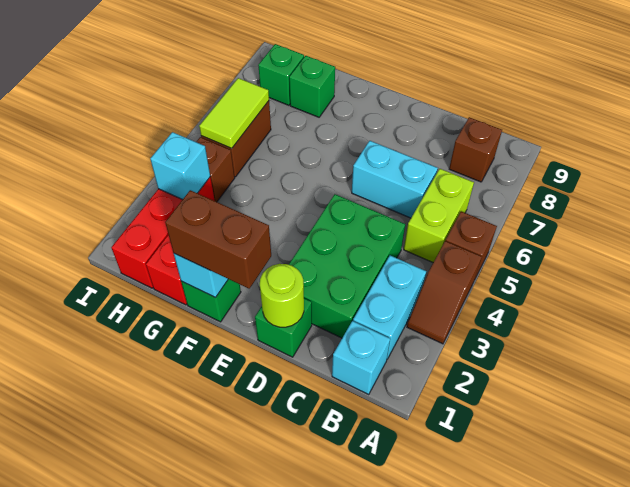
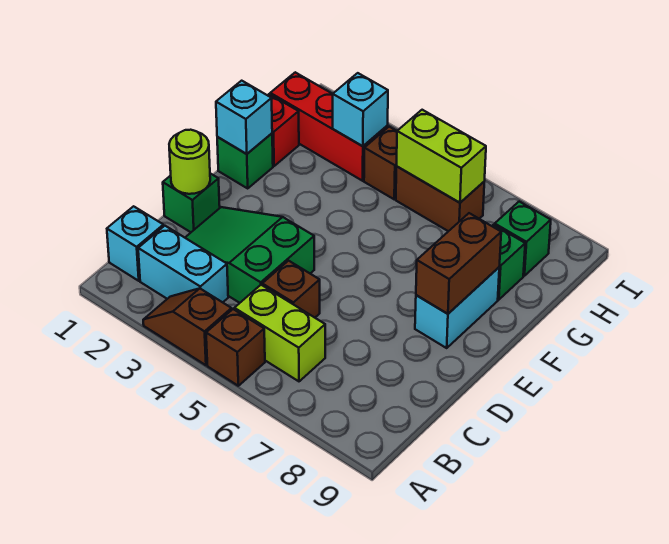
brown 1x1 brick [449,117,502,182] -> brown 1x1 brick moved to [262,261,320,318]
green 2x3 brick [289,194,405,338] -> green 2x3 slope [185,207,314,303]
cyan 1x2 brick [352,141,438,218] -> cyan 1x2 brick moved to [415,268,499,348]
brown 1x2 brick [165,190,271,288] -> brown 1x2 brick moved to [416,213,501,314]
lime 1x2 tile [199,78,269,149] -> lime 1x2 brick [397,110,486,203]

